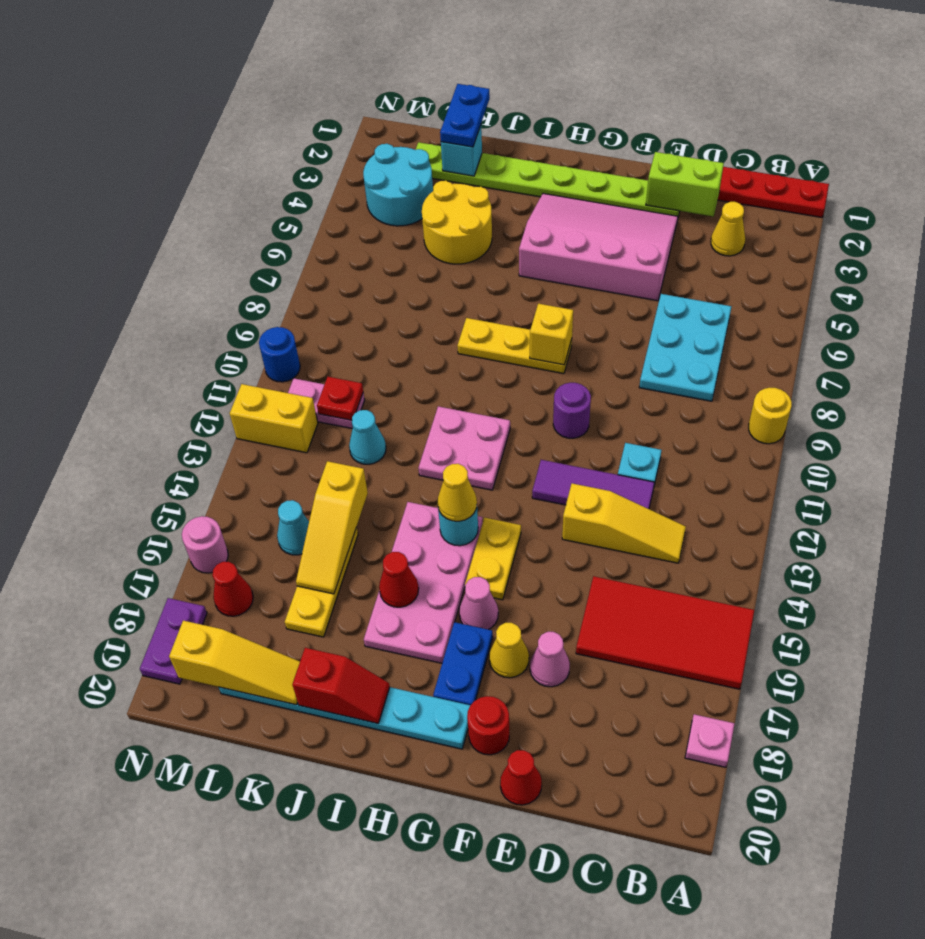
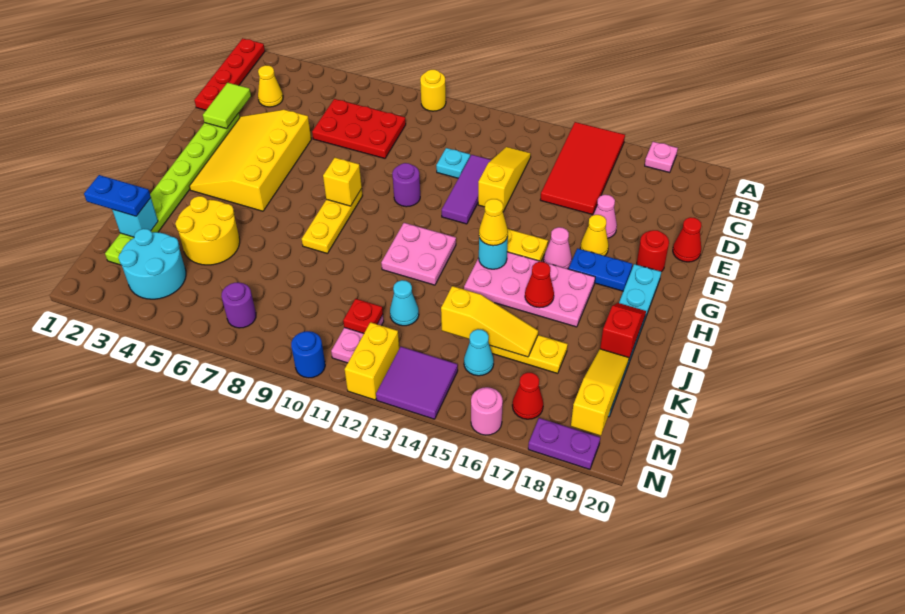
cyan 2x3 plate [639,294,731,401] -> red 2x3 plate [312,99,406,158]
lime 1x2 brick [646,152,724,217] -> lime 1x2 tile [203,83,251,129]
pink 3x4 slope [519,194,678,301] -> yellow 3x4 slope [189,110,311,211]
none -> purple 1x1 round brick [221,283,256,328]
none -> purple 2x2 tile [376,347,458,419]

